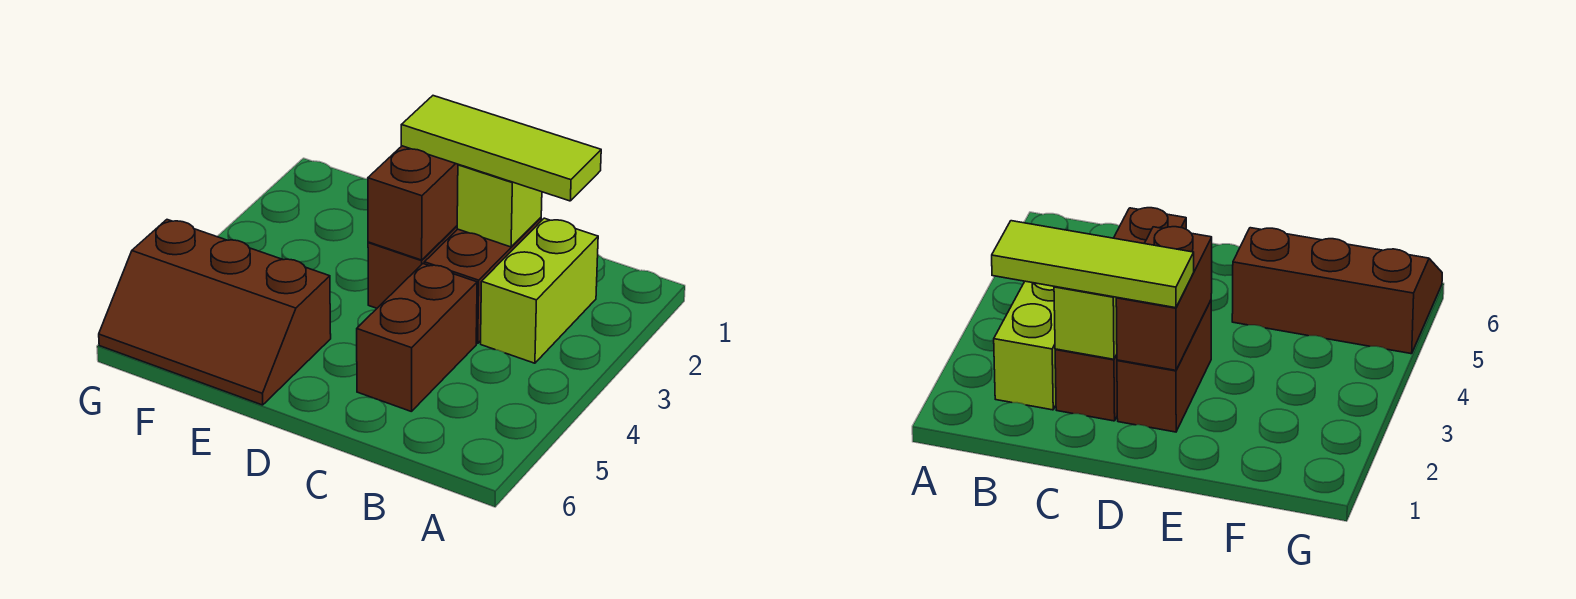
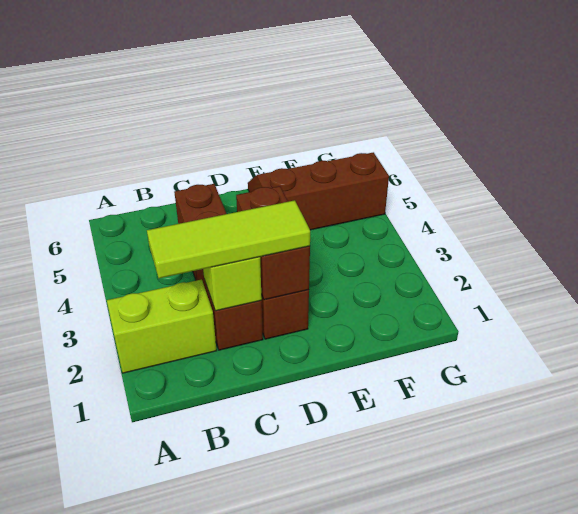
lime 1x2 brick [481,218,598,363] -> lime 1x2 brick turned to [107,279,217,373]

